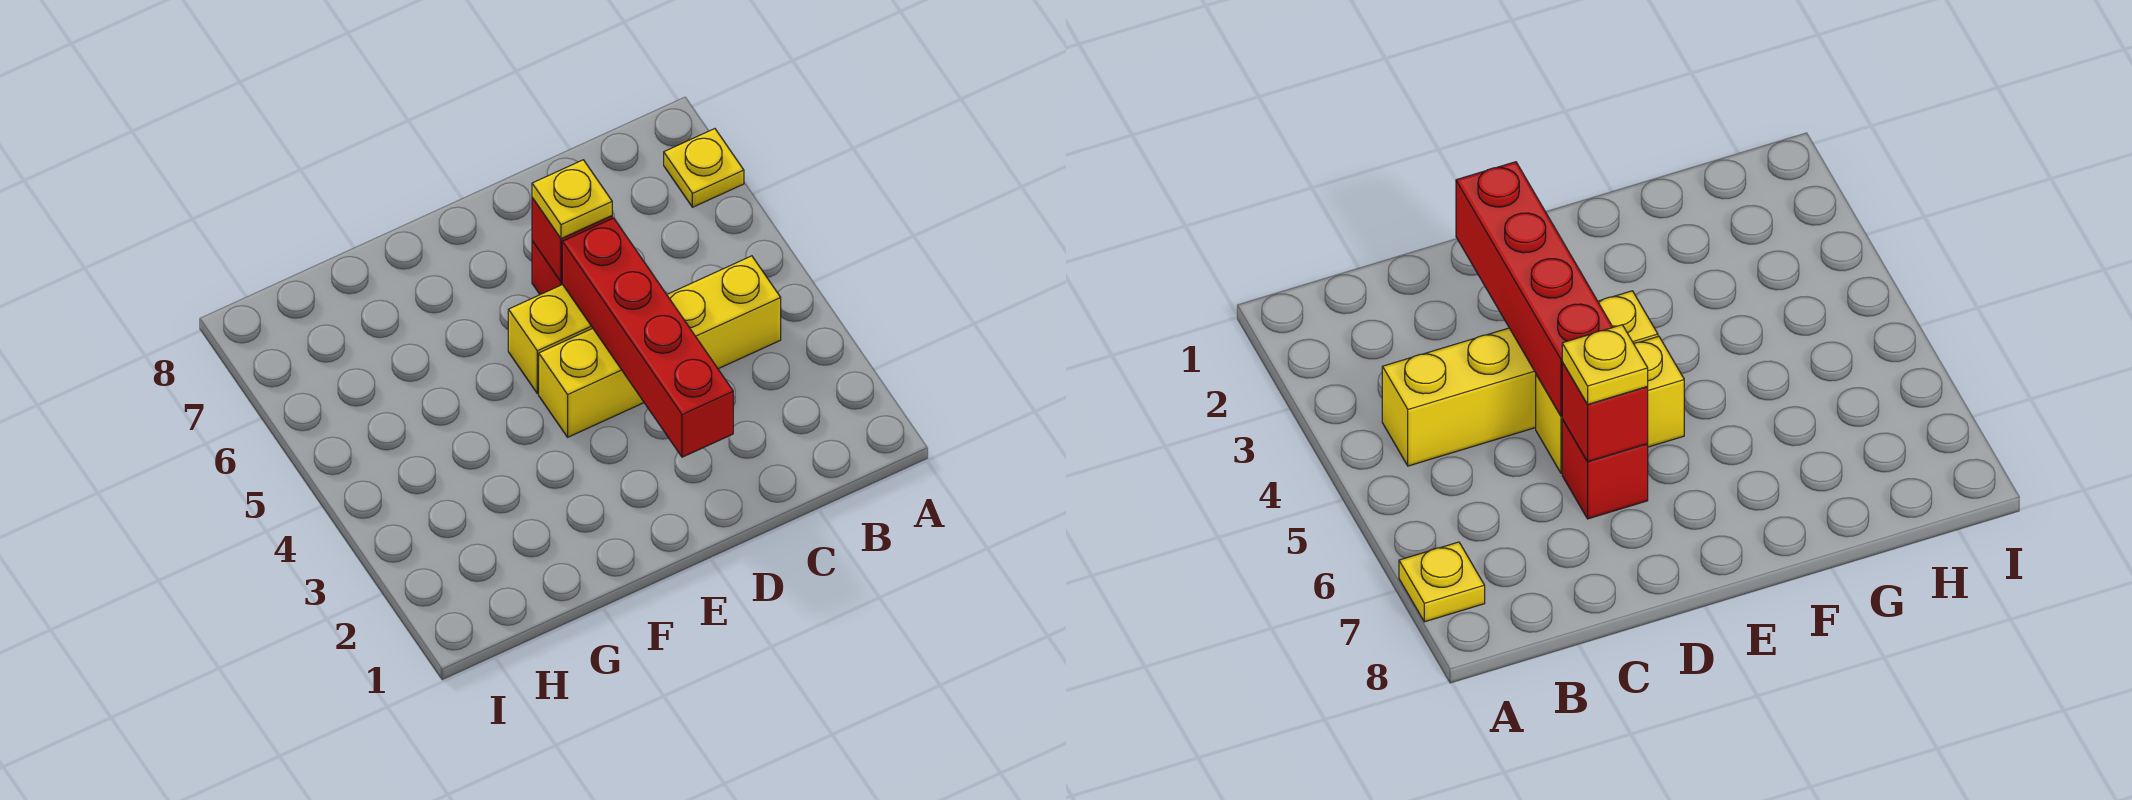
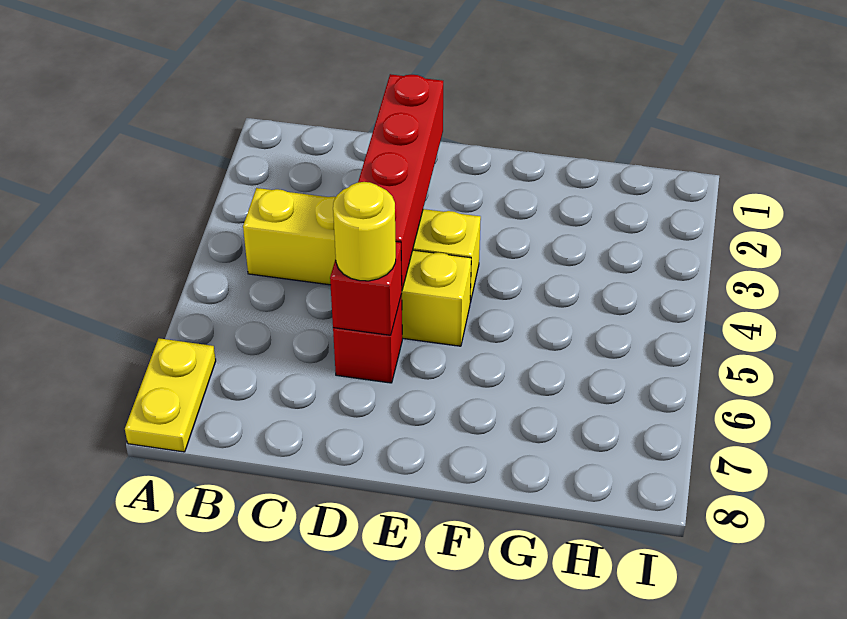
yellow 1x1 plate [664,129,744,207] -> yellow 1x2 plate [125,338,216,452]
yellow 1x1 plate [532,160,612,239] -> yellow 1x1 round brick [333,182,396,281]

